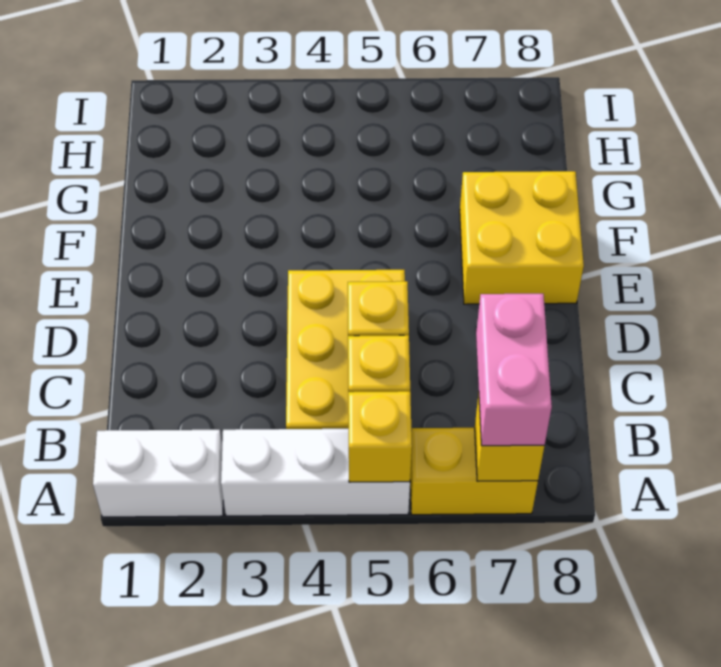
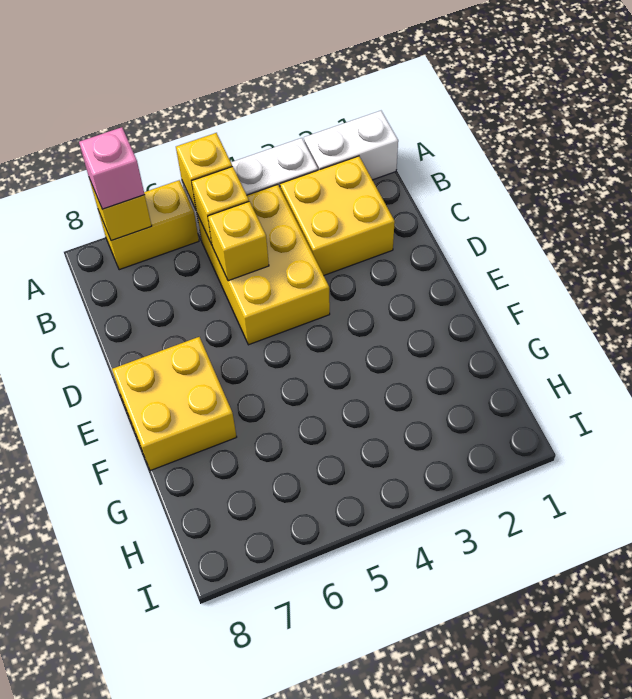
pink 1x2 brick [476,294,552,446] -> pink 1x1 brick [79,127,145,209]
none -> yellow 2x2 brick [280,156,395,275]

